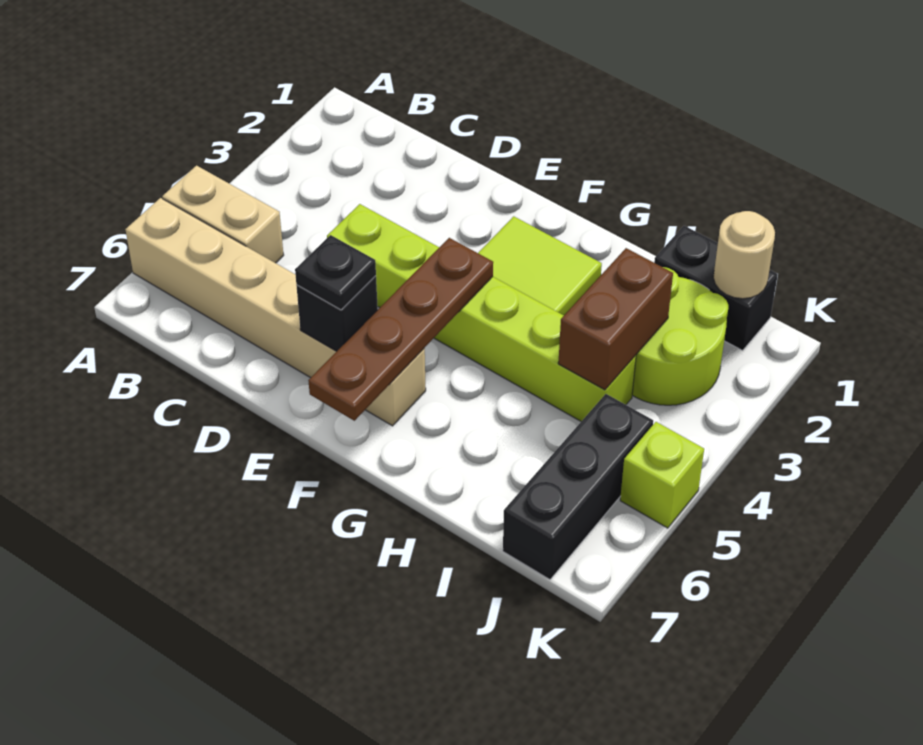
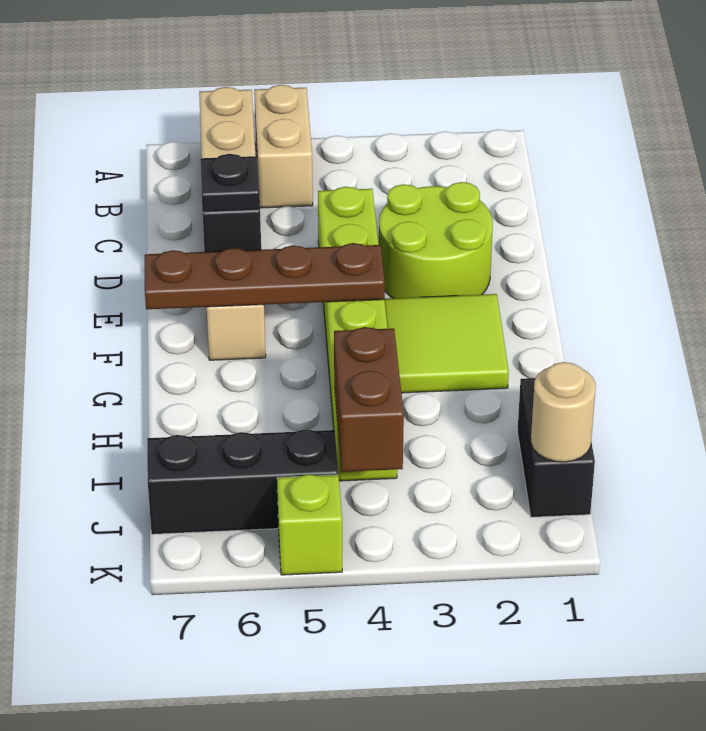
lime 2x2 round brick [632,267,728,405] -> lime 2x2 round brick moved to [379,182,493,298]
brown 1x2 brick [558,248,673,390] -> brown 1x2 brick turned to [334,327,404,472]

